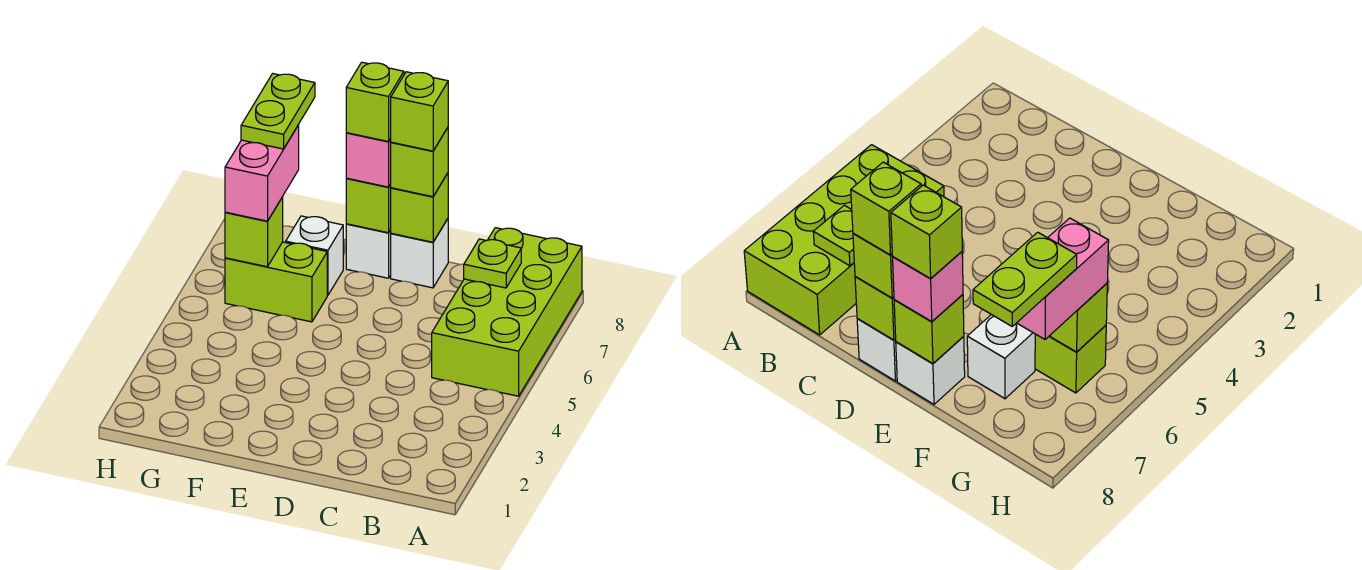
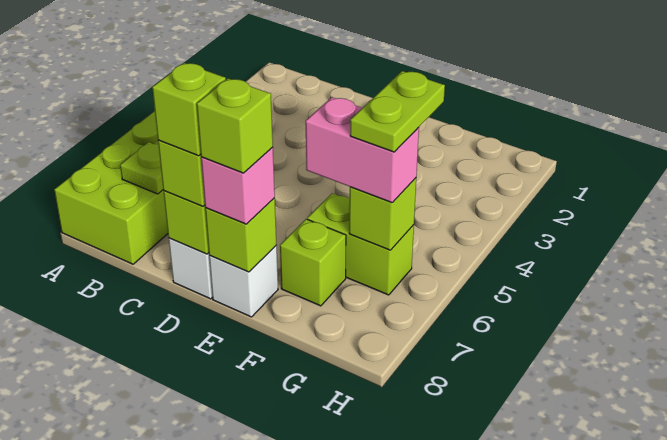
white 1x1 brick [286,216,343,295] -> lime 1x1 brick [280,219,346,306]
pink 1x2 brick [225,125,299,221] -> pink 1x2 brick turned to [306,97,419,203]
lime 1x2 plate [241,74,315,149] -> lime 1x2 plate moved to [350,71,445,152]

